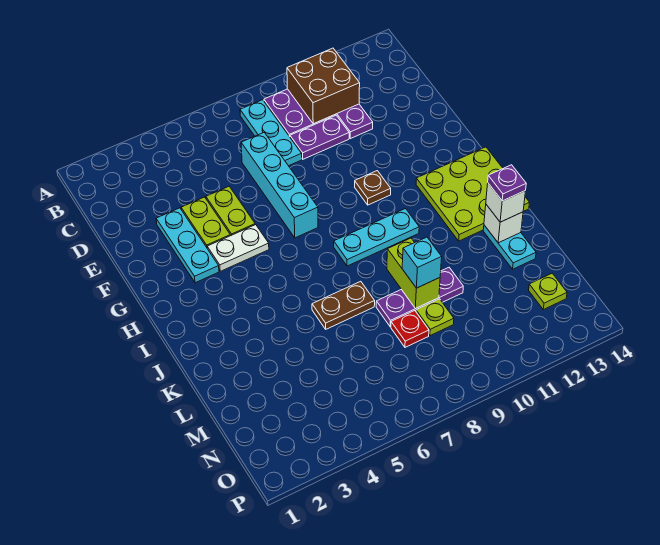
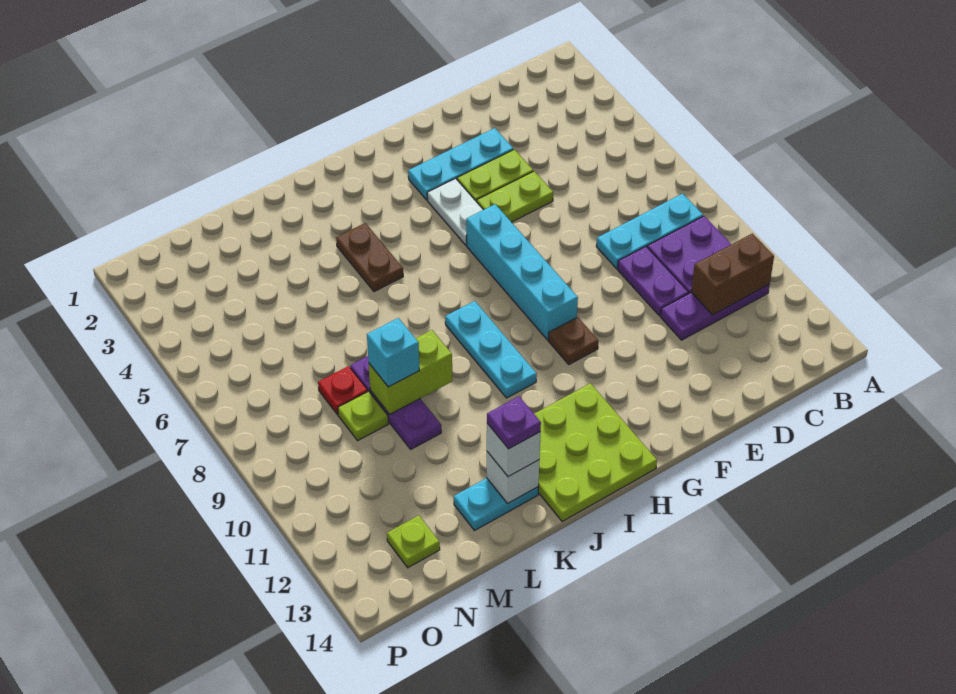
brown 2x2 brick [287,48,360,124] -> brown 1x2 brick [691,233,774,315]
cyan 1x4 brick [241,133,318,238] -> cyan 1x4 brick turned to [466,204,578,340]
brown 1x2 plate [312,281,375,329] -> brown 1x2 plate moved to [336,223,403,292]

